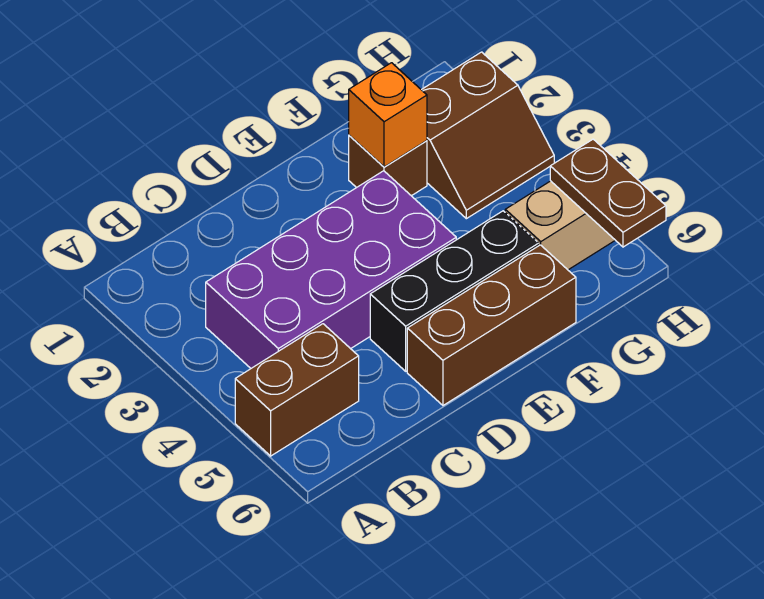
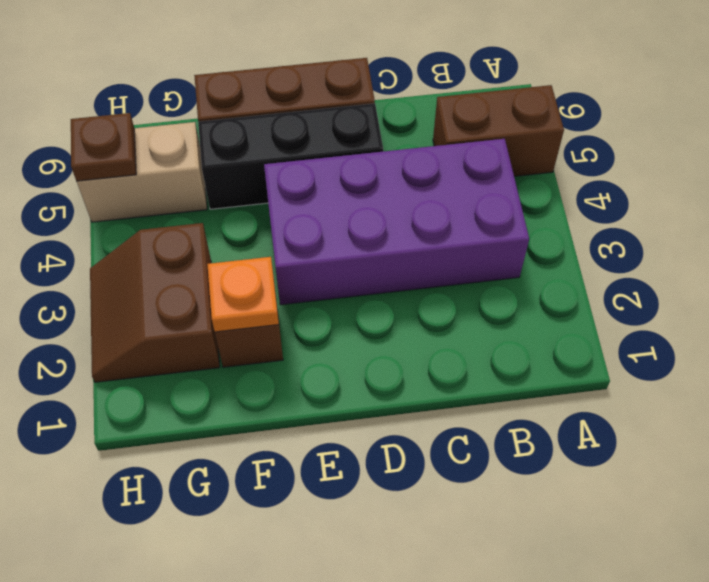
orange 1x1 brick [349,63,427,167] -> orange 1x1 plate [207,257,279,332]
brown 2x2 slope [422,52,554,219] -> brown 2x2 slope turned to [90,223,220,382]
brown 1x2 plate [550,139,666,247] -> brown 1x1 plate [71,113,136,181]

